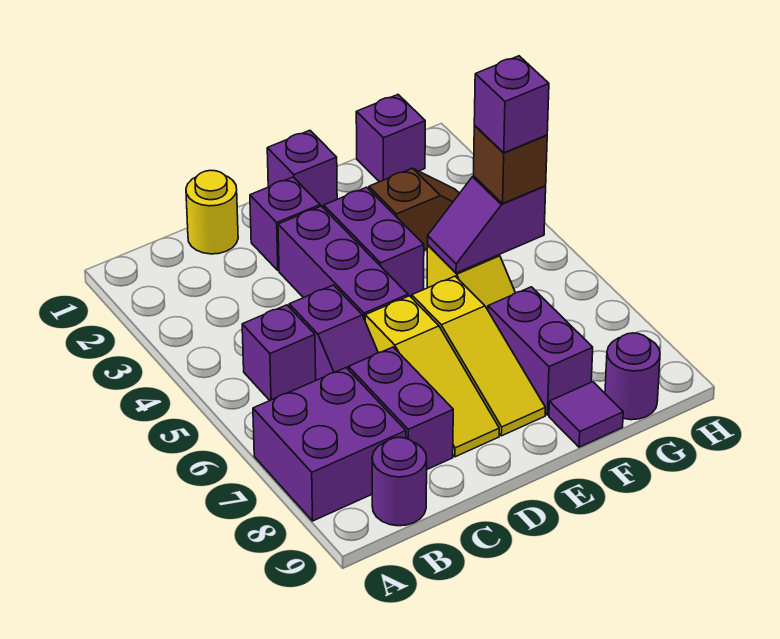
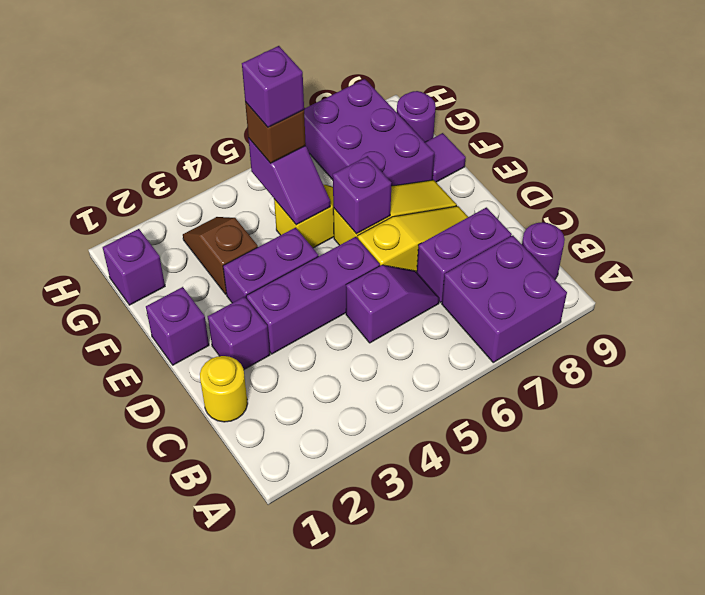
purple 1x1 brick [242,305,316,400] -> purple 1x1 brick moved to [333,156,391,234]
purple 1x2 brick [488,287,593,415] -> purple 2x3 brick [304,79,434,186]

